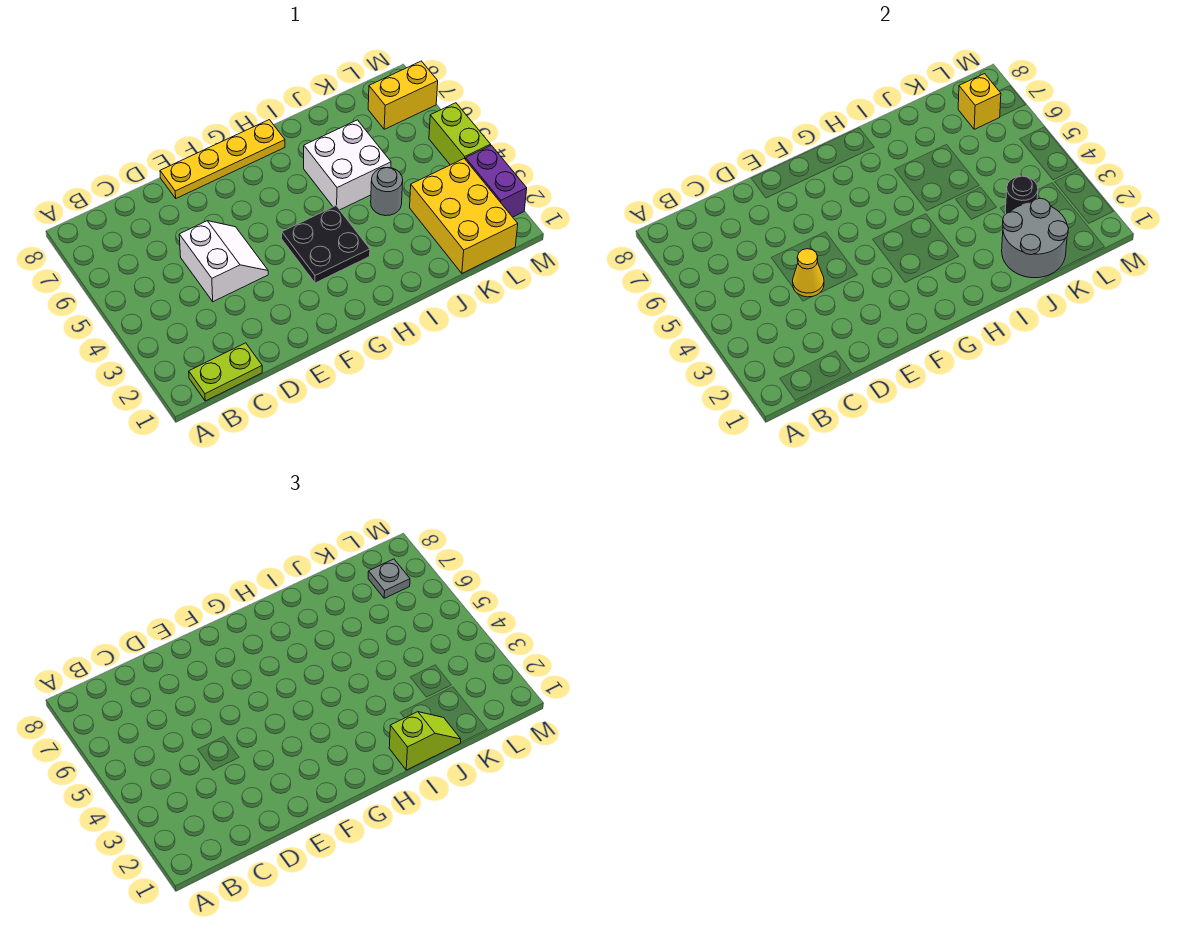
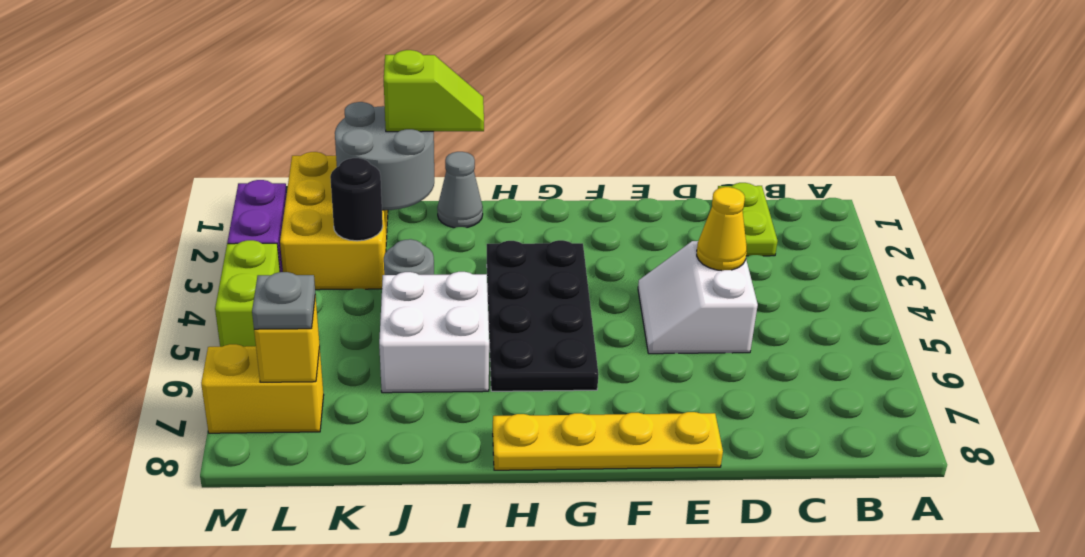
lime 1x2 plate [189,343,262,401] -> lime 1x2 plate turned to [718,183,778,256]
black 2x2 plate [282,206,370,283] -> black 2x4 plate [487,240,598,391]
none -> grey 1x1 cone [437,152,483,228]
lime 1x2 slope [389,712,461,770] -> lime 1x2 slope turned to [384,50,484,132]

